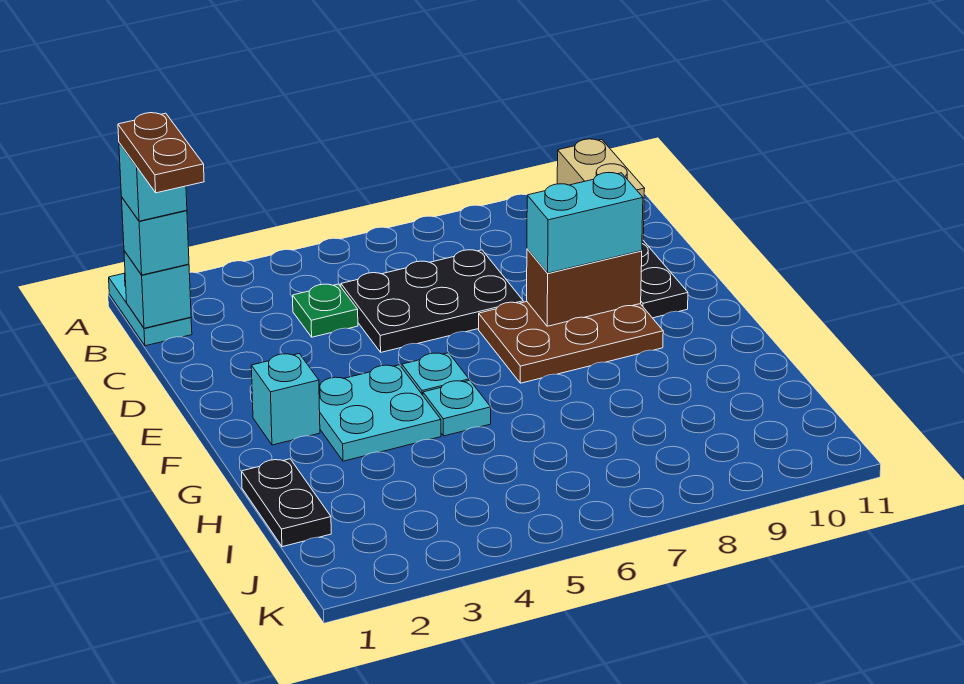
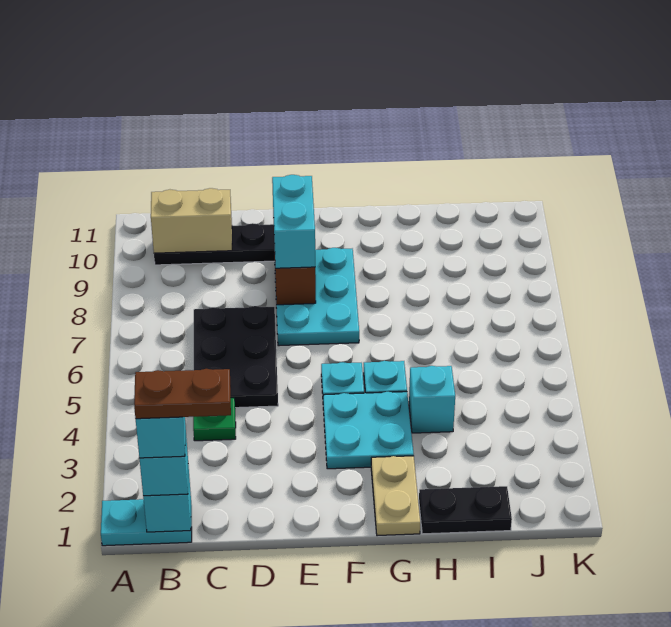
brown 2x3 plate [479,302,663,383] -> cyan 2x3 plate [275,248,359,346]
cyan 1x1 brick [251,354,320,445] -> cyan 1x1 brick moved to [409,366,455,433]
none -> tan 1x2 plate [371,456,420,536]

